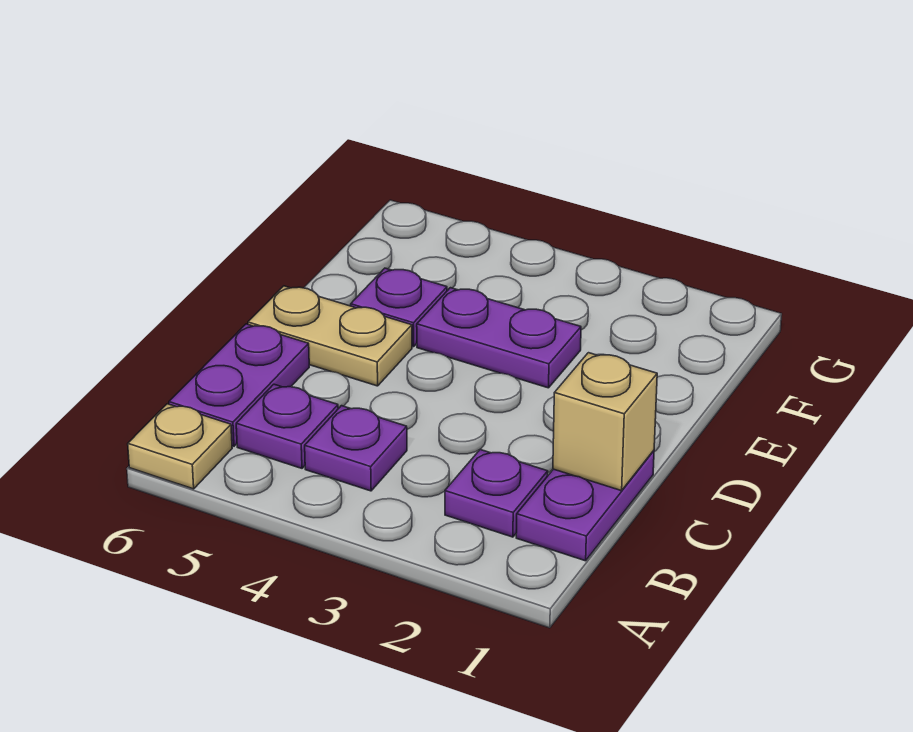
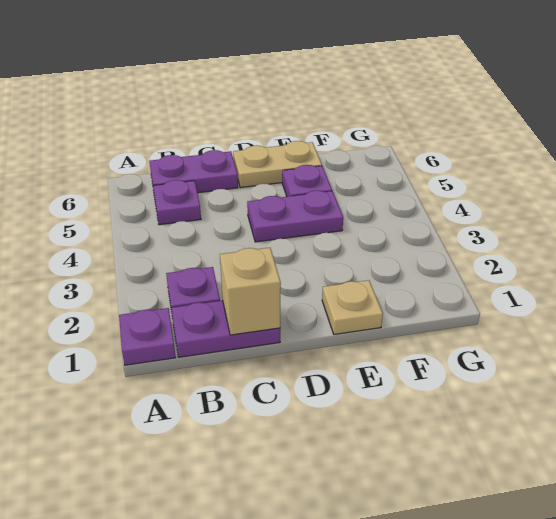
tan 1x1 plate [128,404,232,489] -> tan 1x1 plate moved to [322,280,383,334]
purple 1x1 plate [305,406,407,491] -> purple 1x1 plate moved to [119,308,176,365]
tan 1x2 plate [248,286,412,386] -> tan 1x2 plate turned to [233,141,322,188]
purple 1x2 plate [417,288,581,388] -> purple 1x2 plate turned to [247,190,343,242]

